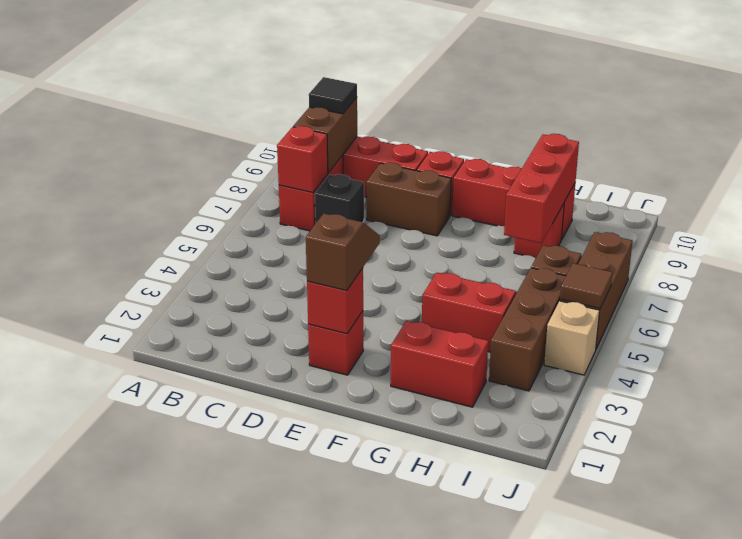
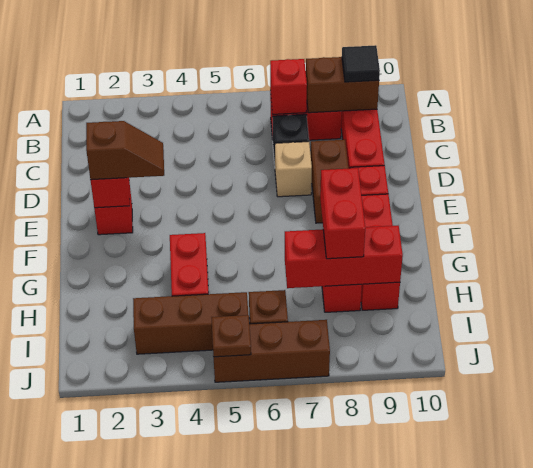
red 1x2 brick [391,321,488,407] -> red 1x2 brick moved to [320,168,365,259]
tan 1x1 brick [544,301,600,375] -> tan 1x1 brick moved to [275,142,312,197]
brown 1x1 tile [560,263,613,308] -> brown 1x1 plate [211,315,251,357]

